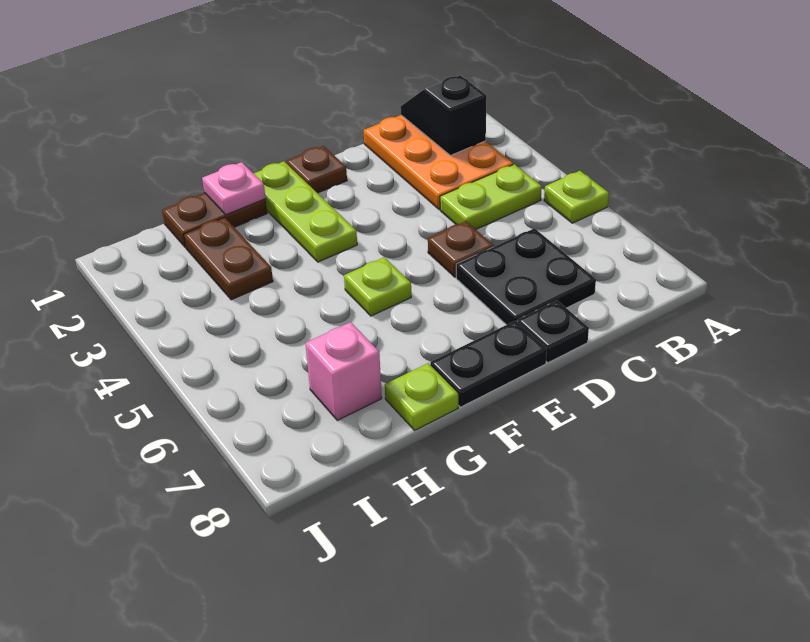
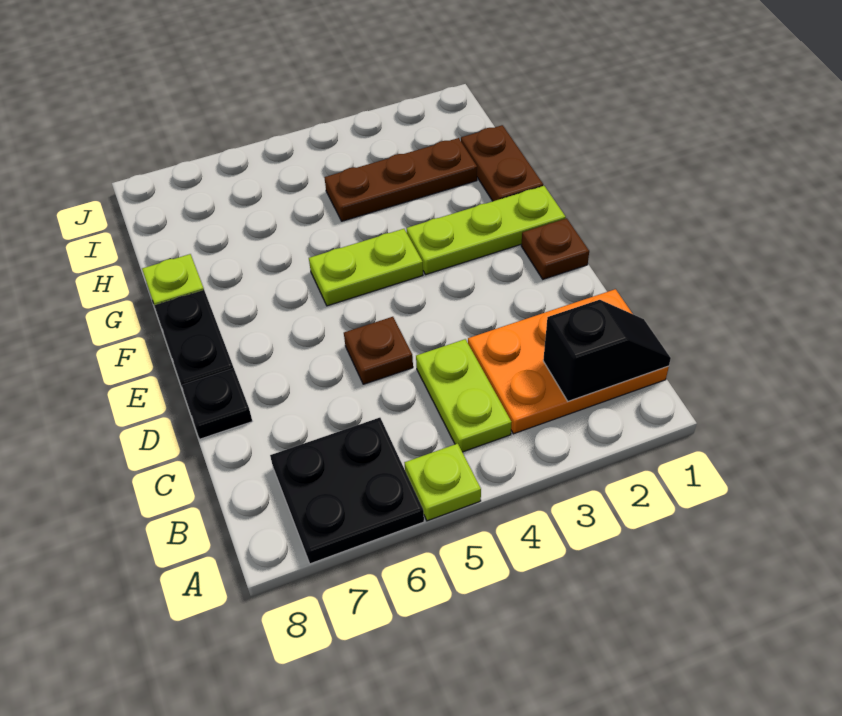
black 2x2 plate [456,228,596,325] -> black 2x2 plate moved to [270,418,424,564]
lime 1x1 plate [344,257,411,316] -> lime 1x2 plate [309,229,423,306]
pink 1x1 plate [202,162,266,215] -> none
brown 1x2 plate [184,217,273,300] -> brown 1x3 plate [324,138,477,221]
pink 1x1 brick [305,322,382,420] -> none

